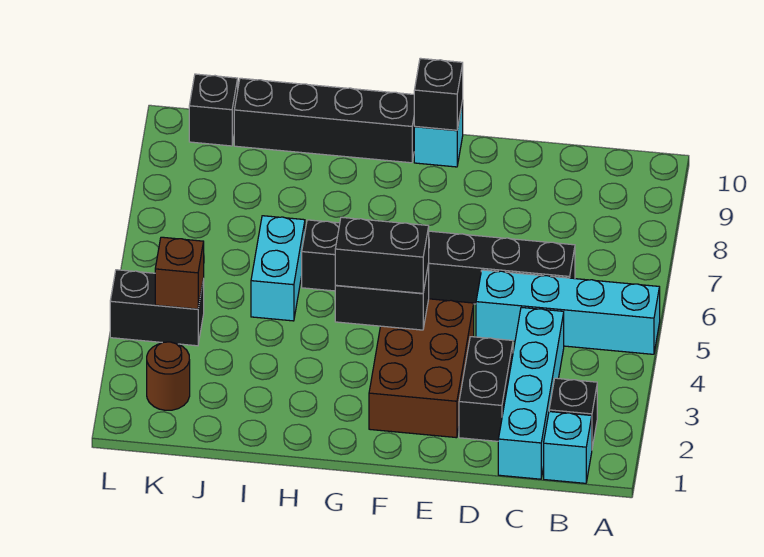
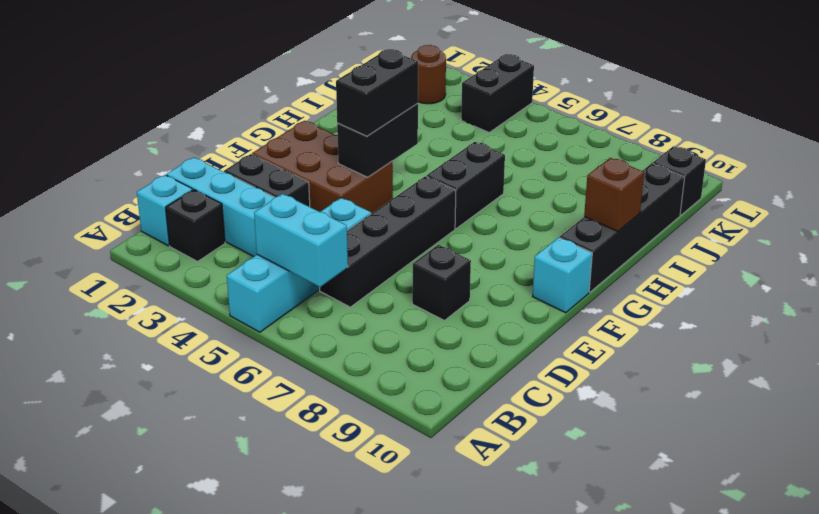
black 1x1 brick [414,58,463,130] -> black 1x1 brick moved to [412,245,471,321]
cyan 1x2 brick [251,216,305,321] -> cyan 1x2 brick moved to [254,194,348,287]
brown 1x1 brick [155,237,204,309] -> brown 1x1 brick moved to [584,158,644,231]

